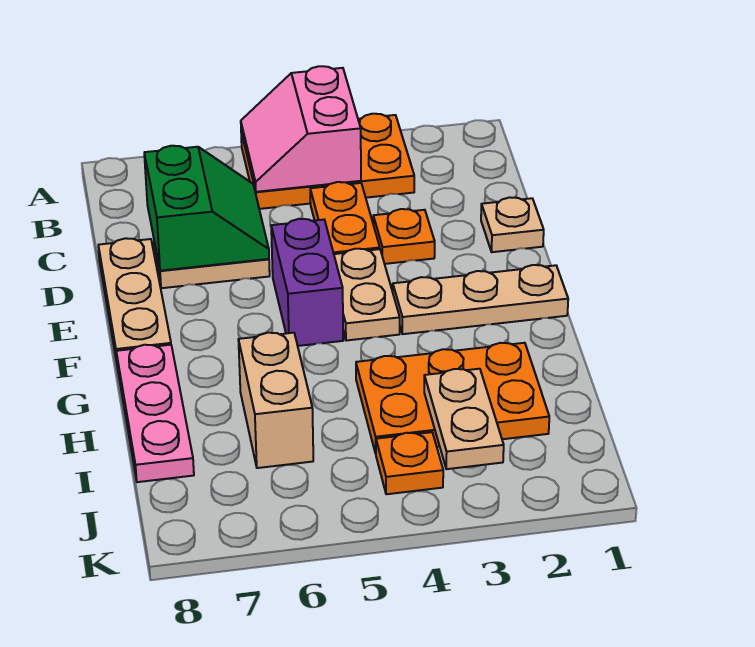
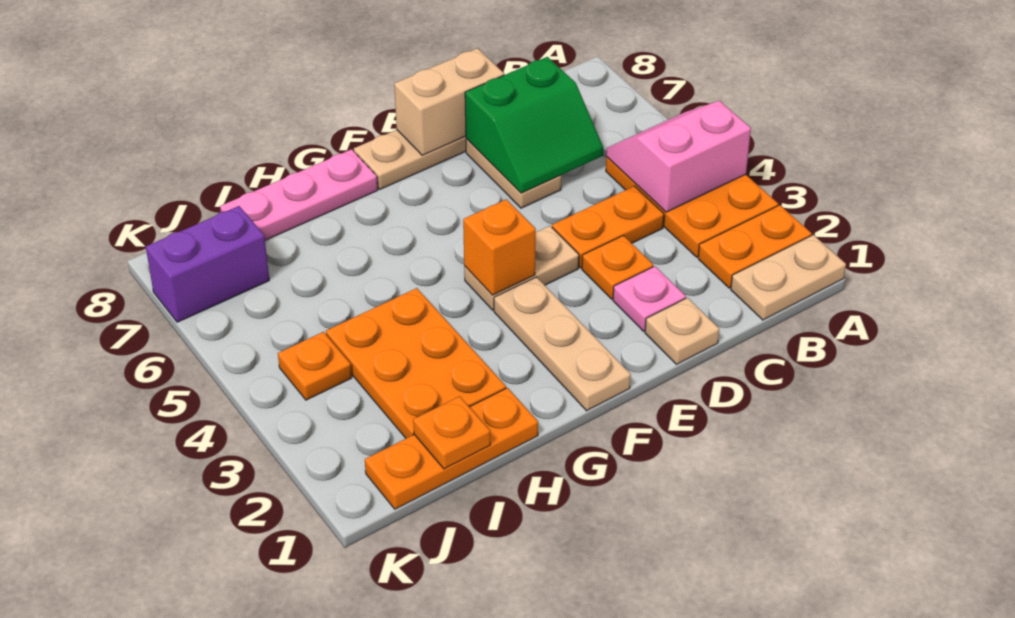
none -> orange 1x2 plate [698,205,812,288]
none -> pink 1x1 plate [613,266,686,331]
purple 1x2 brick [271,219,343,346] -> purple 1x2 brick moved to [146,206,269,322]
none -> orange 1x1 brick [463,199,536,295]
none -> orange 1x3 plate [365,388,538,509]
tan 1x2 brick [238,333,313,468] -> tan 1x2 brick moved to [394,48,504,155]
none -> orange 1x1 plate [413,396,490,469]
tan 1x2 plate [424,369,504,469] -> tan 1x2 plate moved to [731,235,846,320]

